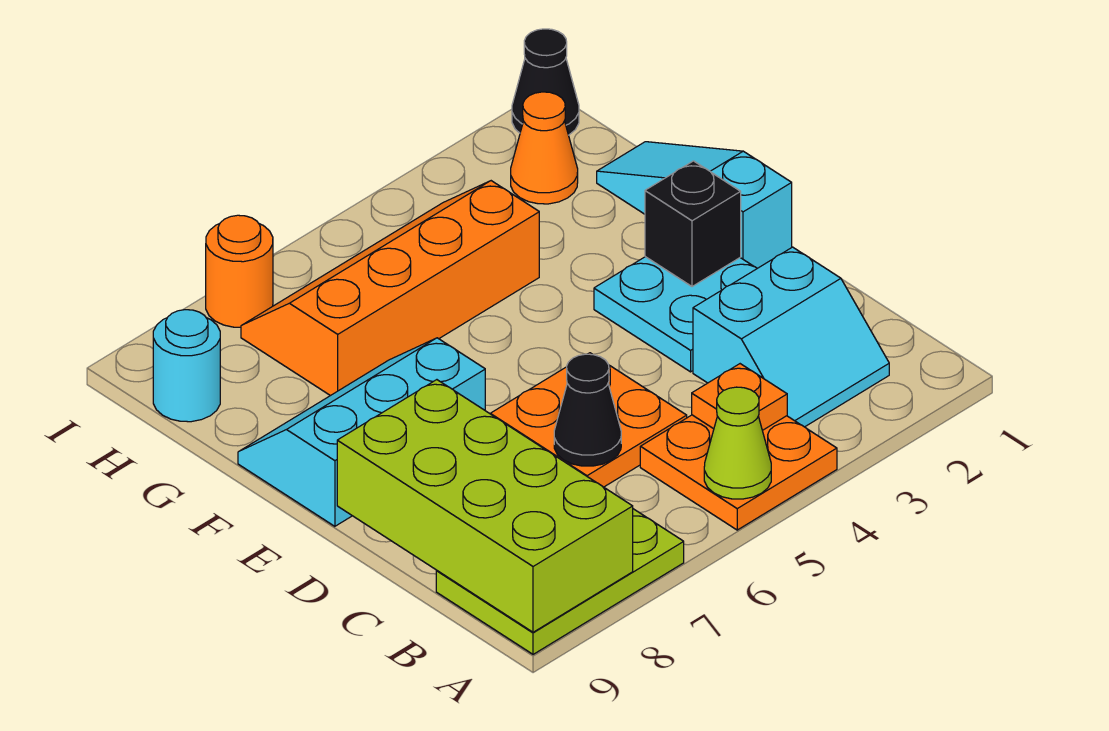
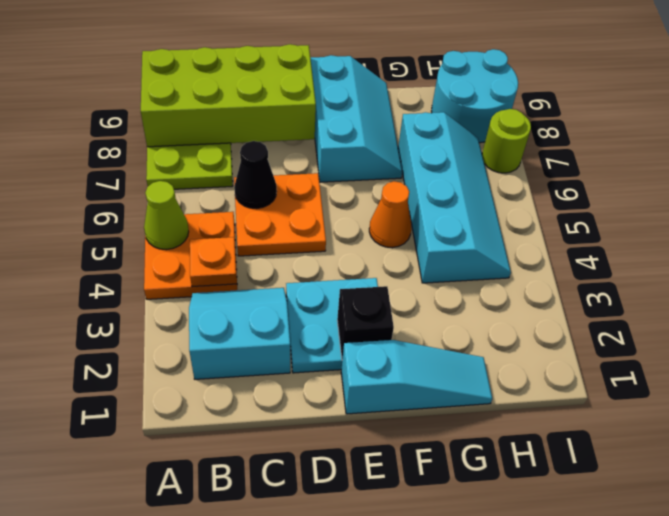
cyan 2x2 slope [693,247,889,427] -> cyan 2x2 slope turned to [189,288,290,379]
orange 2x4 slope [241,181,539,396] -> cyan 2x4 slope [398,112,511,283]
orange 1x1 cone [511,92,578,204] -> orange 1x1 cone moved to [369,181,411,248]
cyan 1x1 round brick [153,310,220,422] -> cyan 2x2 round brick [432,49,518,143]
black 1x1 cone [512,29,579,135] -> none
orange 1x1 round brick [206,215,273,327] -> lime 1x1 round brick [482,109,531,173]

